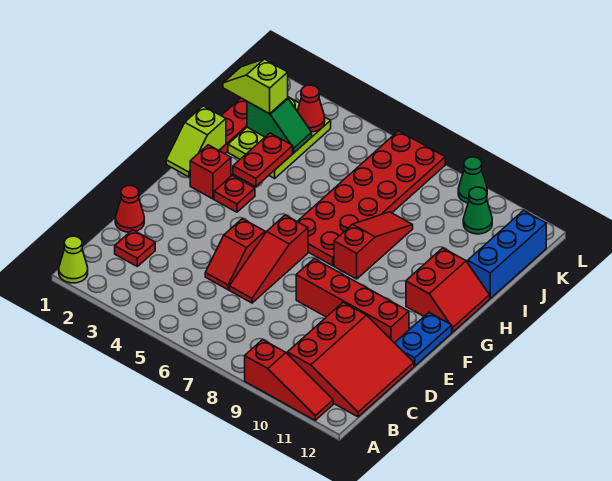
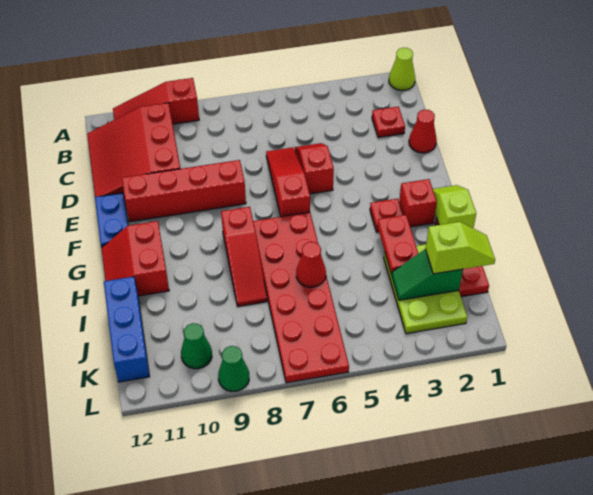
red 1x1 cone [297,85,325,132] -> red 1x1 cone moved to [296,242,326,287]

